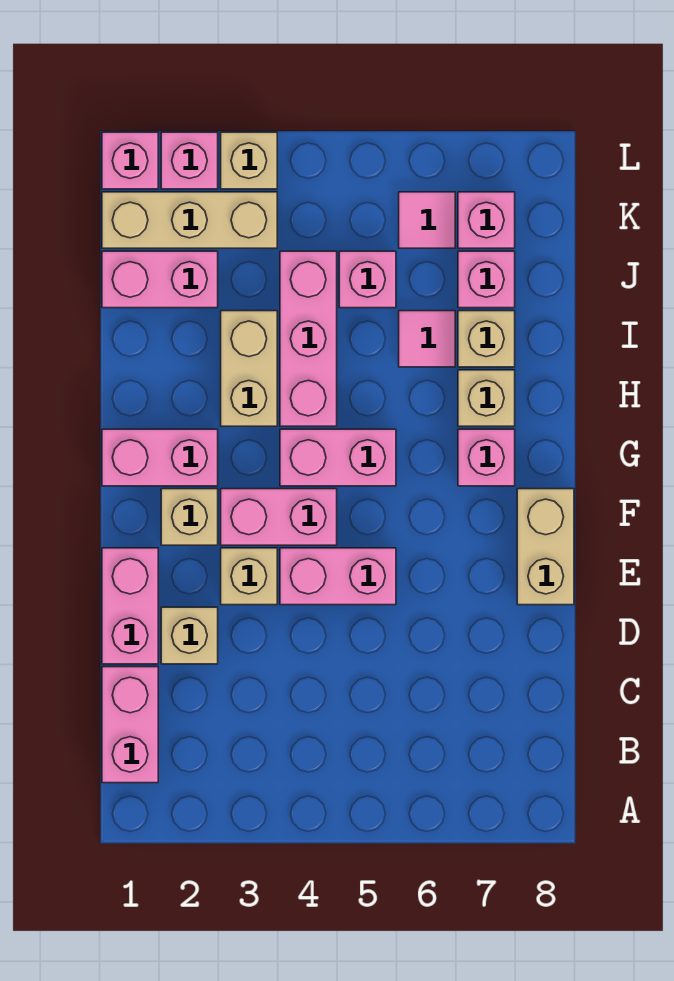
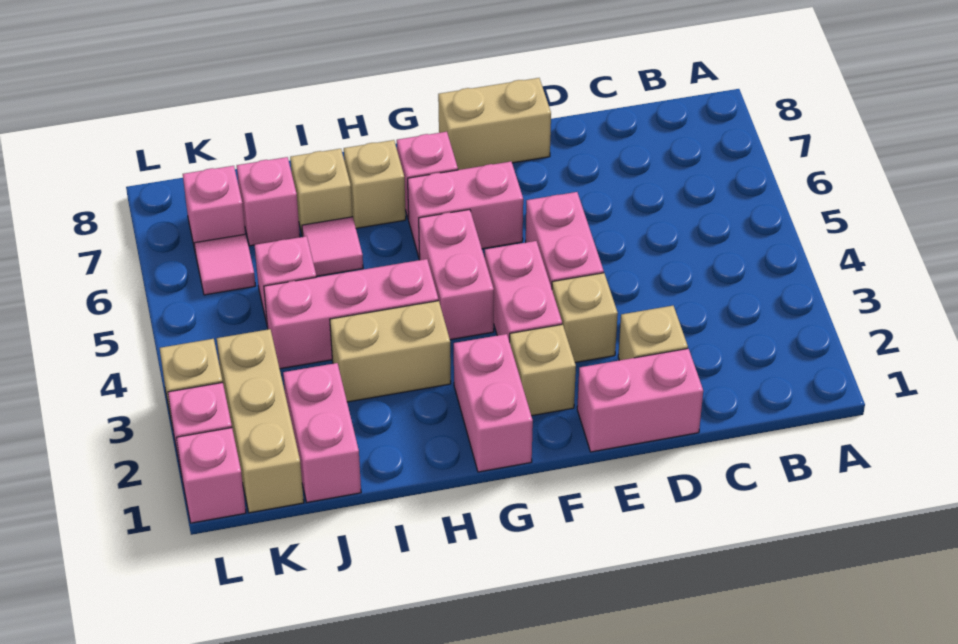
pink 1x2 brick [102,667,158,783] -> pink 1x2 brick moved to [408,162,523,259]

